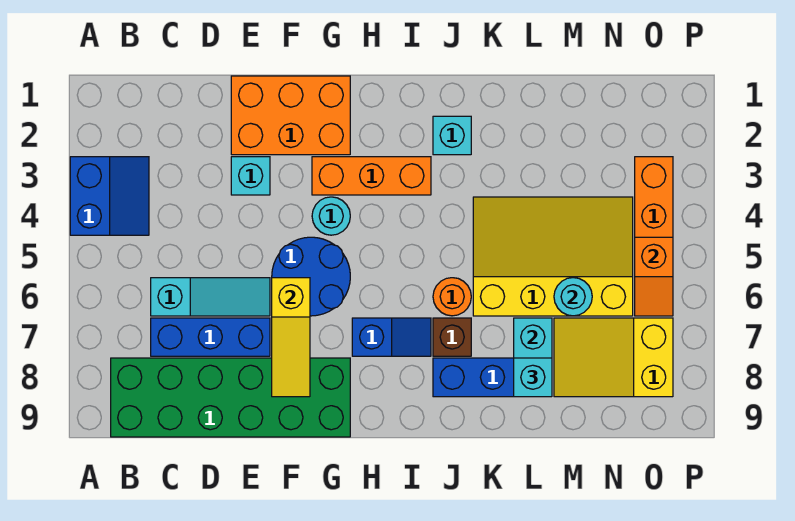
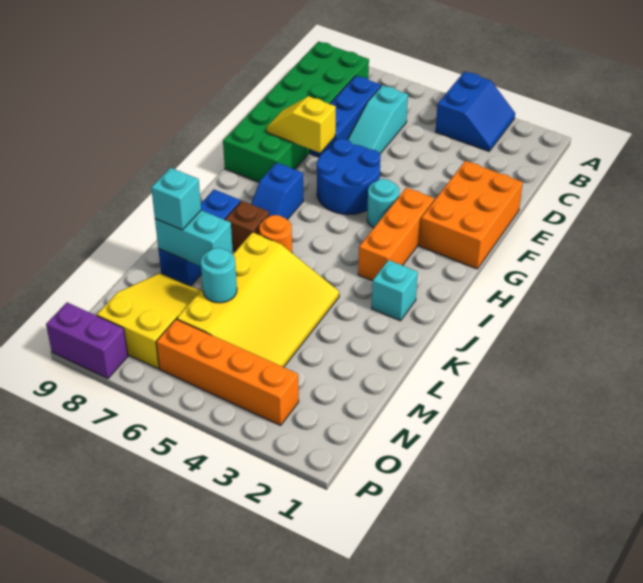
blue 2x2 slope [70,157,149,235] -> blue 2x2 slope turned to [435,72,515,151]
cyan 1x1 brick [231,157,270,195] -> none
yellow 1x3 slope [272,278,310,397] -> yellow 1x2 slope [267,96,336,153]
orange 1x2 slope [635,237,673,316] -> none
none -> purple 1x2 brick [46,302,128,379]

